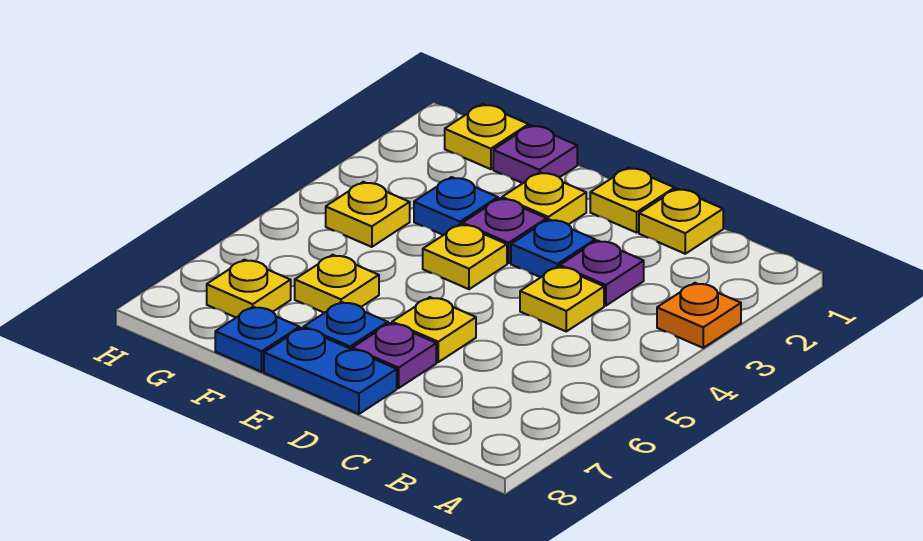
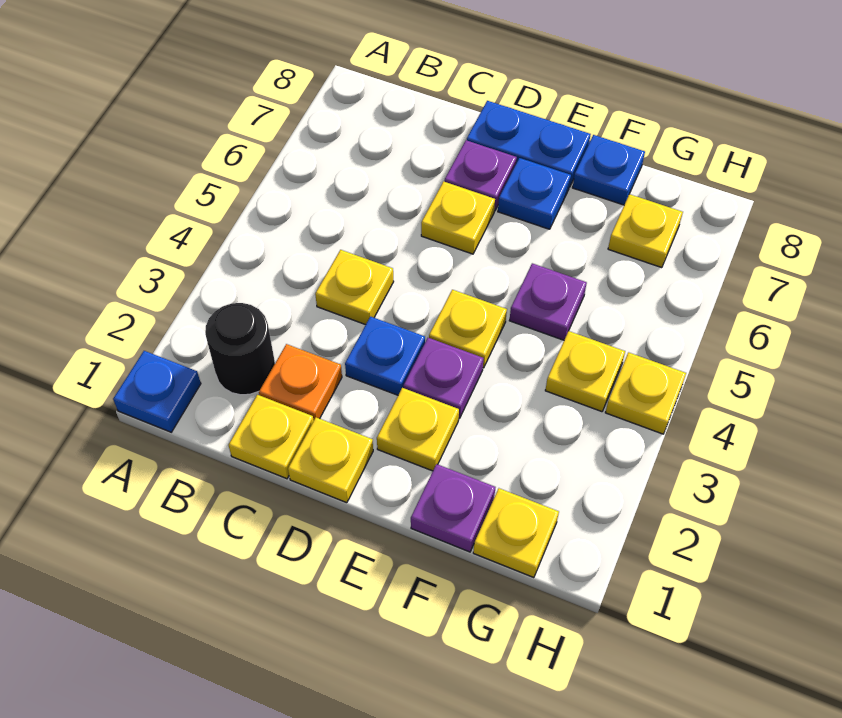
orange 1x1 plate [657,283,741,348] -> orange 1x1 plate moved to [259,344,342,420]
none -> black 1x1 round brick [205,303,275,395]
purple 1x1 plate [560,241,644,306] -> purple 1x1 plate moved to [509,263,587,340]
blue 1x1 plate [414,177,498,235] -> blue 1x1 plate moved to [113,351,201,432]
yellow 1x1 plate [295,255,379,313] -> yellow 1x1 plate moved to [605,352,686,434]

